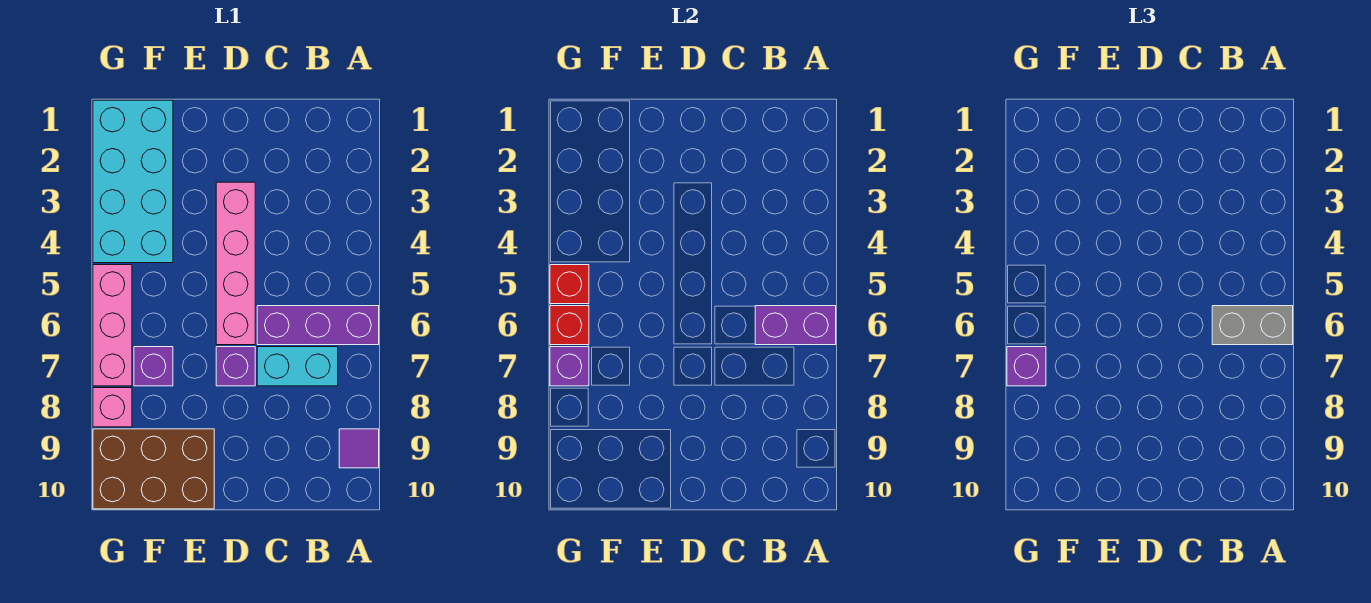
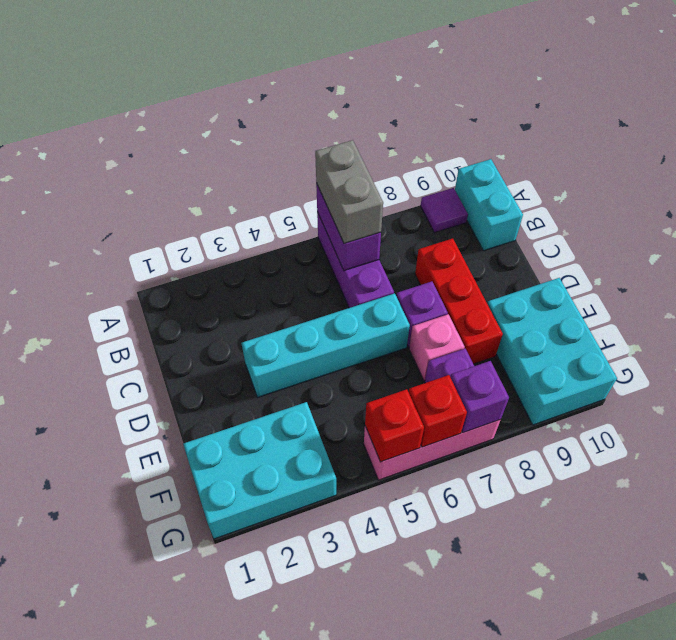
cyan 1x2 brick [257,347,338,386] -> cyan 1x2 brick moved to [455,159,523,251]
none -> red 1x3 brick [415,239,503,364]
pink 1x4 brick [216,182,255,345] -> cyan 1x4 brick [241,293,410,397]
brown 2x3 brick [93,429,214,509] -> cyan 2x3 brick [487,278,617,425]
cyan 2x4 brick [93,100,173,263] -> cyan 2x3 brick [183,402,336,539]
purple 1x1 brick [1007,347,1046,386] -> none
pink 1x1 brick [93,388,132,427] -> pink 1x1 brick moved to [409,314,465,381]

